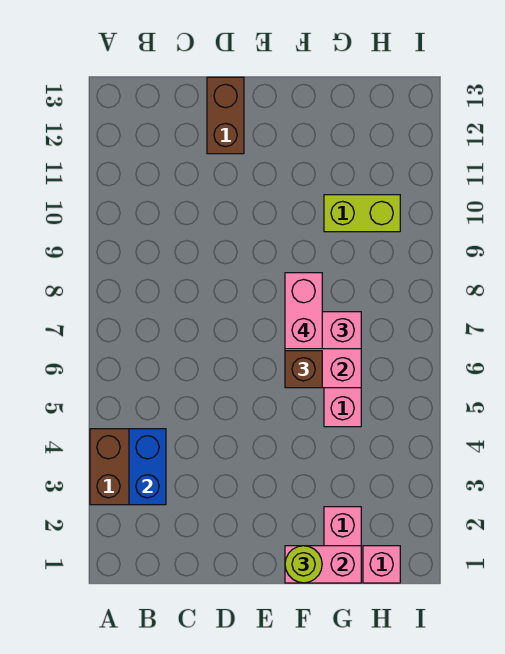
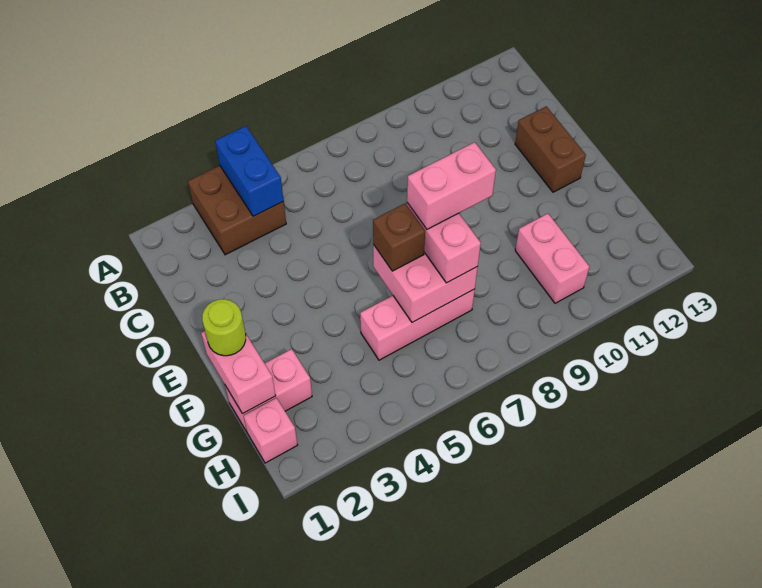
blue 1x2 brick [129,429,166,505] -> blue 1x2 brick turned to [215,126,284,216]
brown 1x2 brick [207,77,244,154] -> brown 1x2 brick turned to [515,106,586,192]
lime 1x2 brick [324,195,400,232] -> pink 1x2 brick [515,214,589,303]

